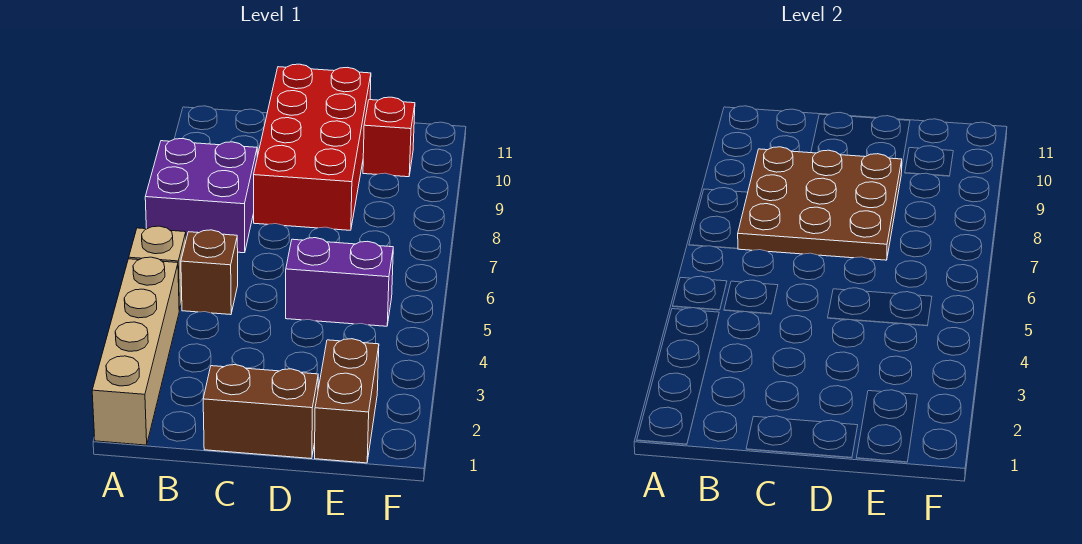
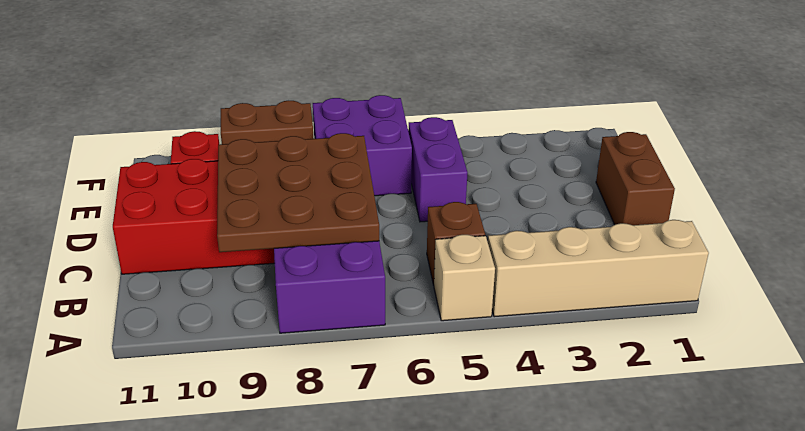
brown 1x2 brick [315,339,379,463] -> brown 1x2 brick moved to [221,101,314,144]
none -> purple 2x2 brick [313,95,412,196]

